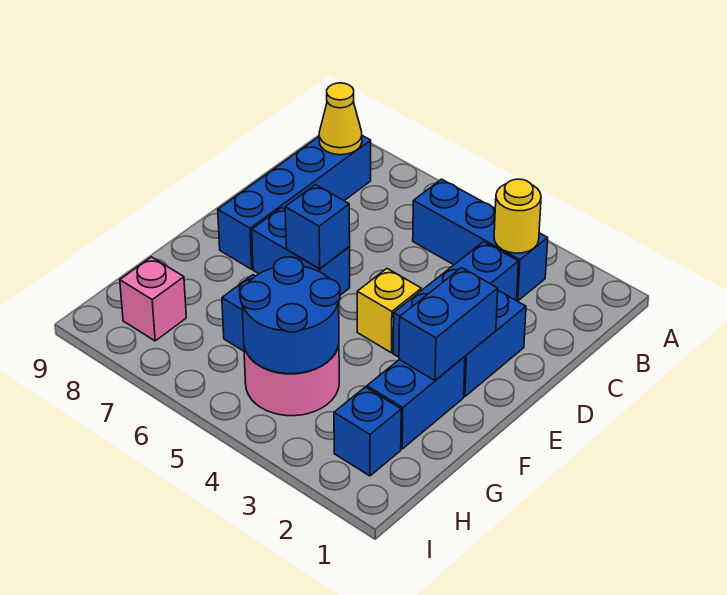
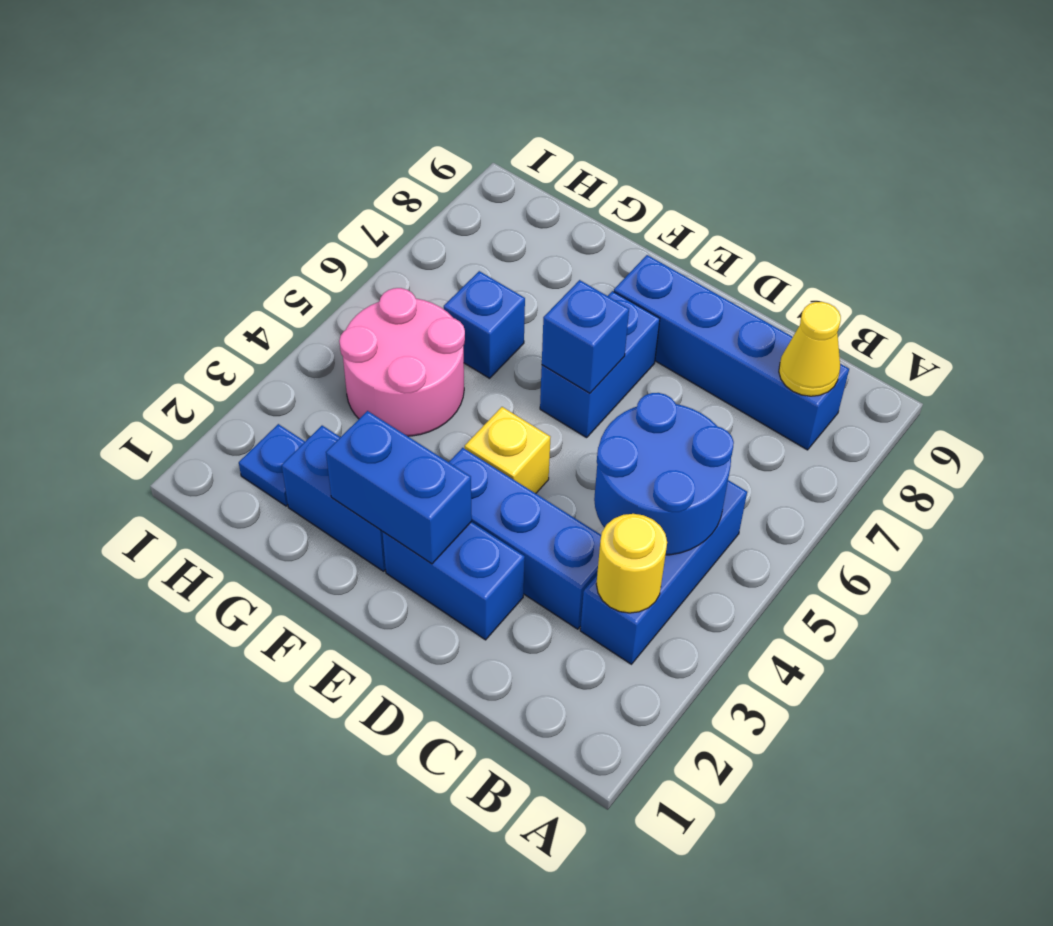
blue 2x2 round brick [240,257,340,374] -> blue 2x2 round brick moved to [594,393,734,555]
blue 1x1 brick [334,387,401,476] -> blue 1x1 plate [239,424,305,506]
pink 1x1 brick [120,257,186,341] -> none

